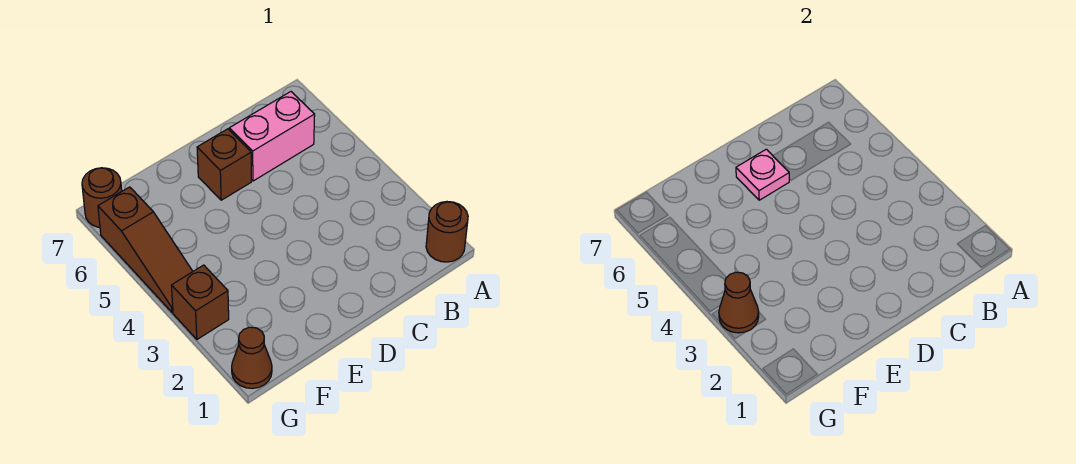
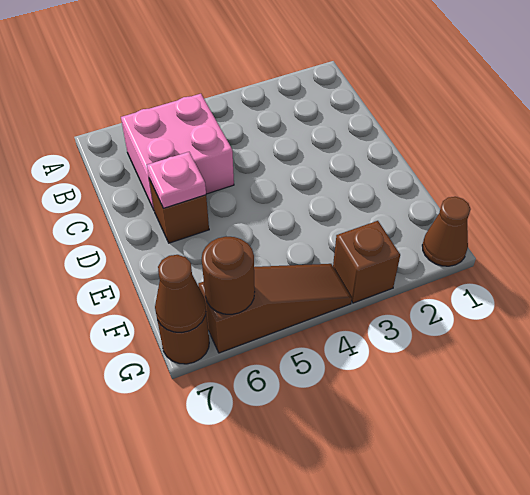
brown 1x1 round brick [426,202,468,262] -> brown 1x1 round brick moved to [202,236,255,314]
pink 1x2 brick [229,92,315,181] -> pink 2x2 brick [121,94,234,210]
brown 1x1 cone [719,272,759,333] -> brown 1x1 cone moved to [155,255,206,333]

